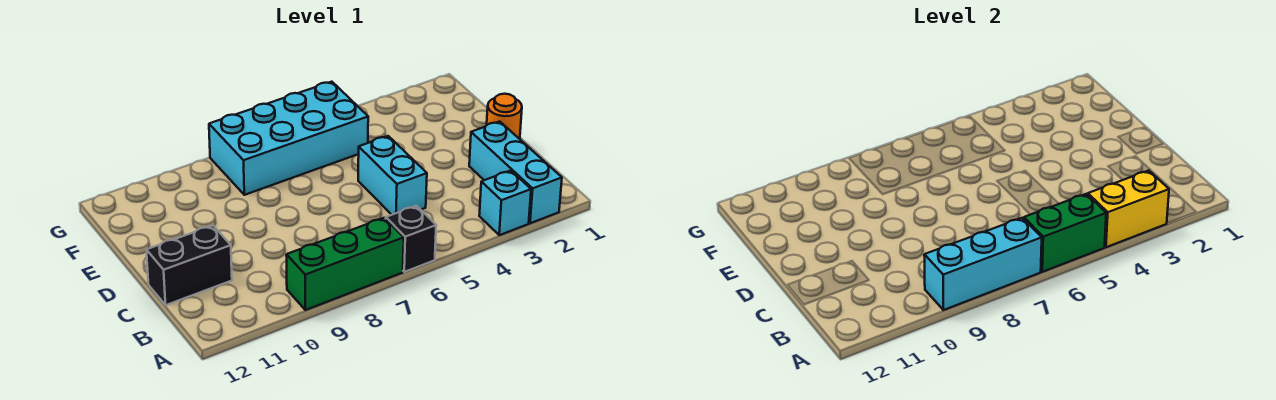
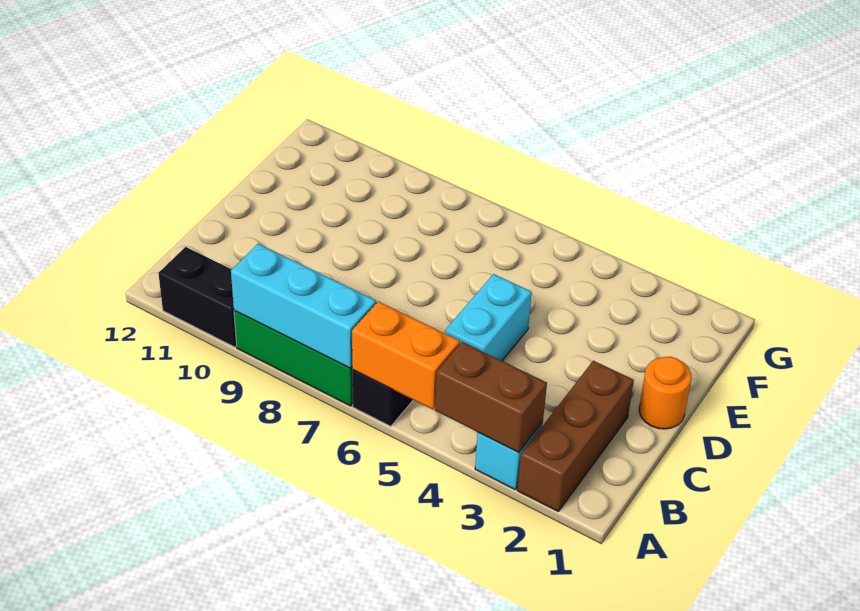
cyan 1x3 brick [469,122,562,223] -> brown 1x3 brick [517,361,634,511]
yellow 1x2 brick [1088,171,1169,247] -> brown 1x2 brick [435,342,547,453]
green 1x2 brick [1024,194,1106,272] -> orange 1x2 brick [352,301,460,409]
black 1x2 brick [146,226,232,305] -> black 1x2 brick moved to [158,247,237,347]
cyan 2x4 brick [209,82,368,195] -> none

